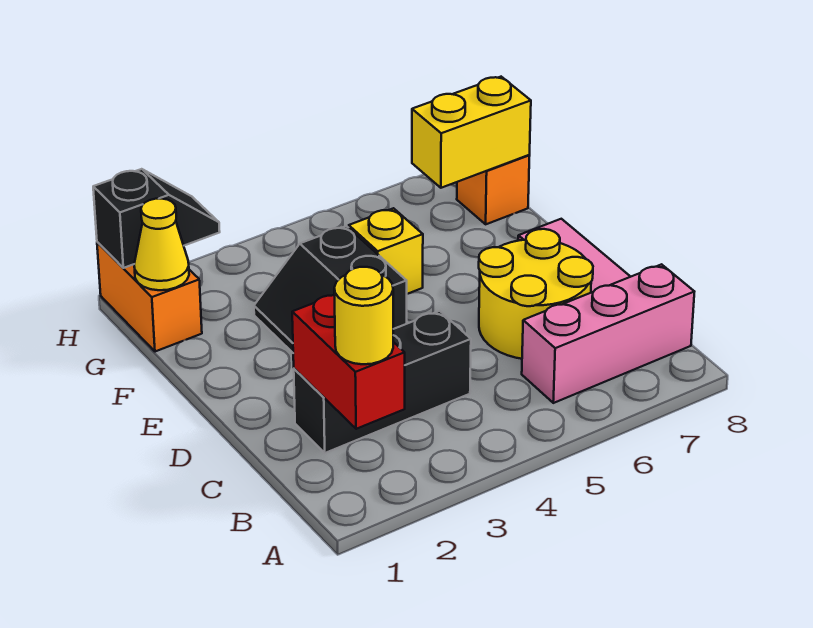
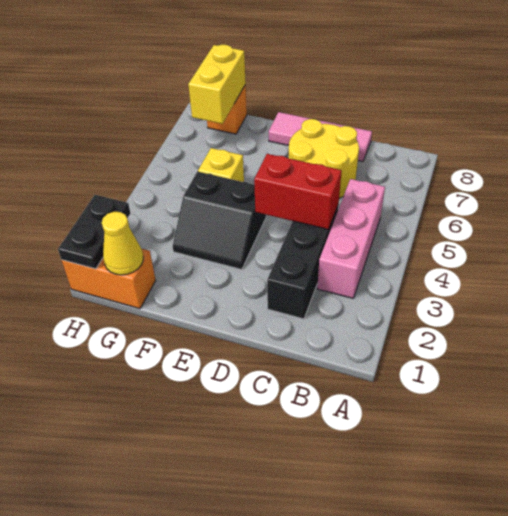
red 1x2 brick [292,295,405,429] -> red 1x2 brick moved to [254,154,342,229]
yellow 1x1 round brick [334,267,393,364] -> none
pink 1x3 brick [522,264,694,403] -> pink 1x3 brick moved to [317,179,385,298]
black 1x2 slope [93,169,220,268] -> black 1x2 plate [58,195,131,269]

